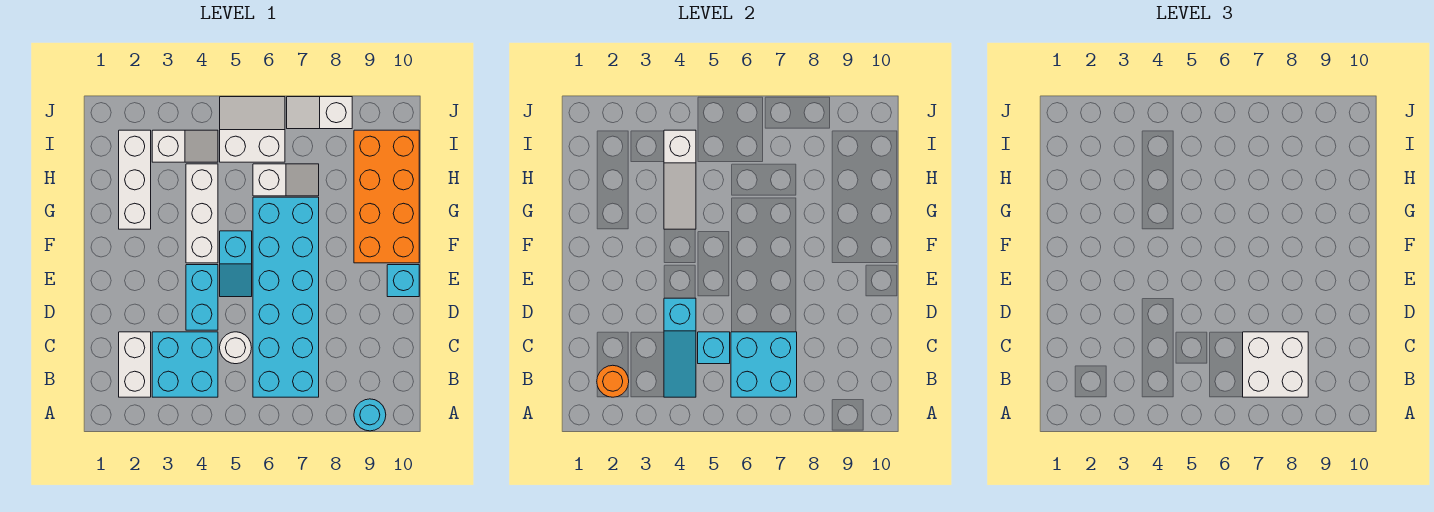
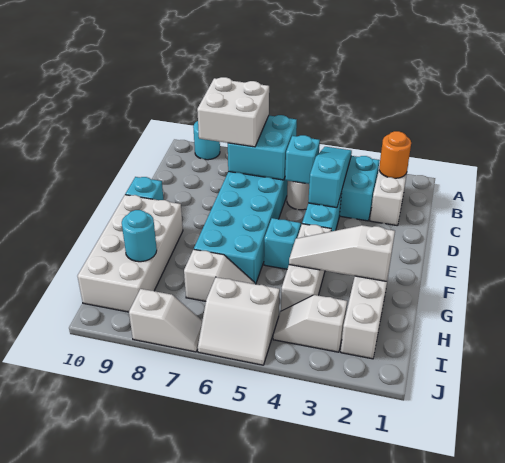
orange 2x4 brick [354,130,419,263] -> white 2x4 brick [78,195,183,312]
white 1x3 slope [664,130,696,229] -> white 1x3 slope turned to [289,225,395,281]
white 1x2 slope [253,164,319,196] -> white 1x2 slope turned to [184,249,255,301]
none -> cyan 1x1 round brick [122,210,157,262]

